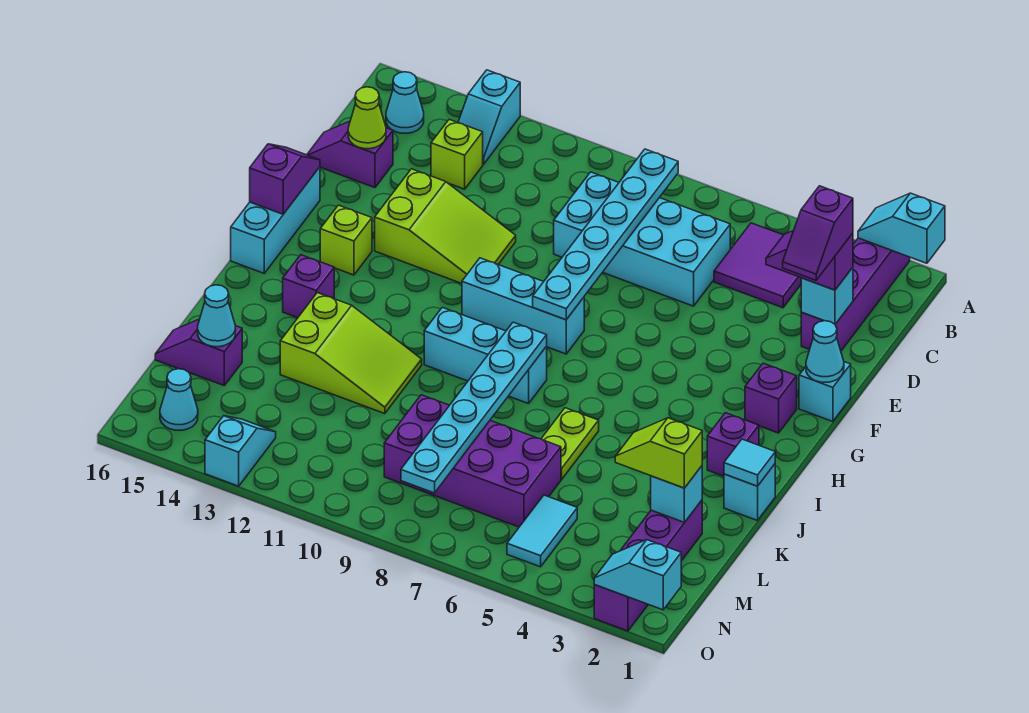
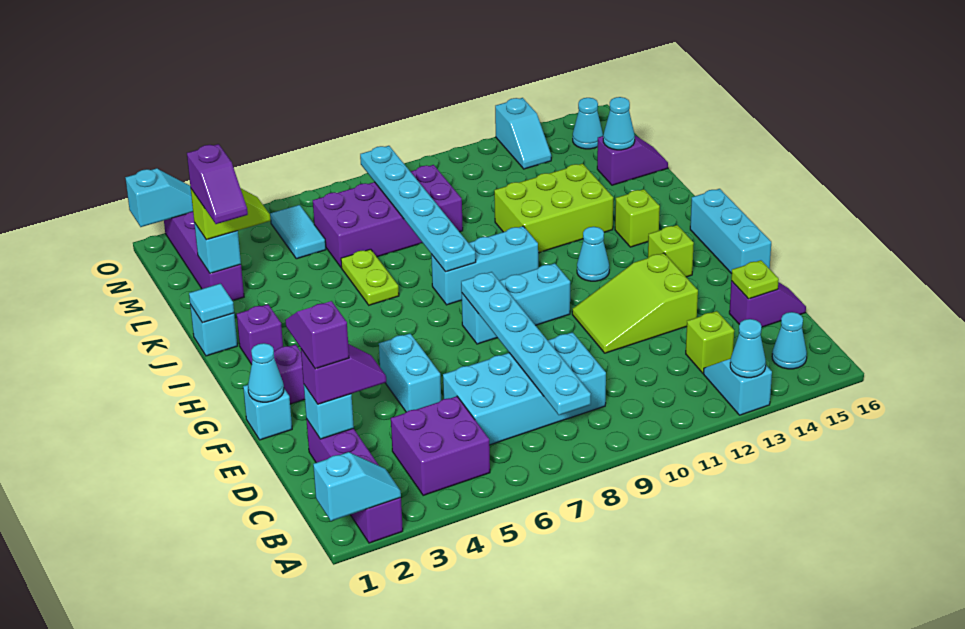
none -> cyan 1x1 cone [730,319,766,378]
purple 2x2 tile [714,223,801,308] -> purple 2x2 brick [391,396,490,495]
lime 1x1 cone [348,87,386,149] -> lime 1x1 plate [731,260,779,299]
none -> cyan 1x2 brick [379,334,441,412]
purple 1x2 slope [250,144,320,214] -> purple 1x2 slope moved to [187,144,248,224]
none -> cyan 1x1 cone [577,227,609,281]
purple 1x1 brick [283,255,334,318] -> lime 1x1 brick [615,189,660,247]
lime 2x3 slope [280,293,422,414] -> lime 2x3 brick [494,164,613,253]

